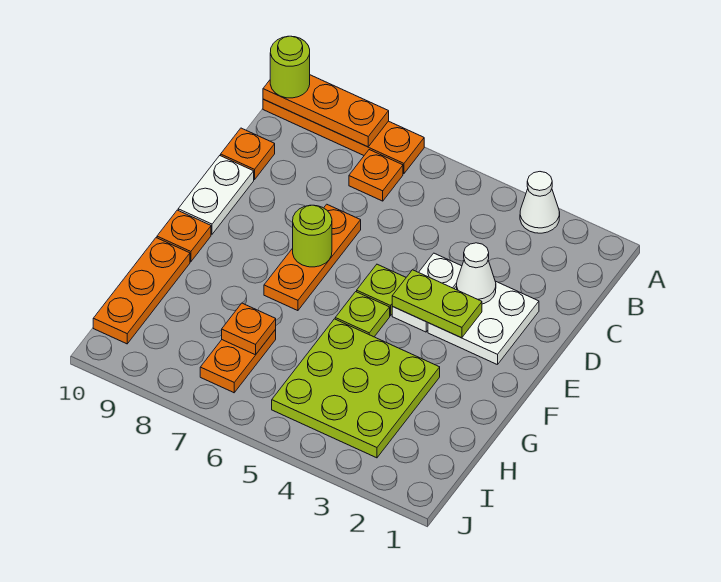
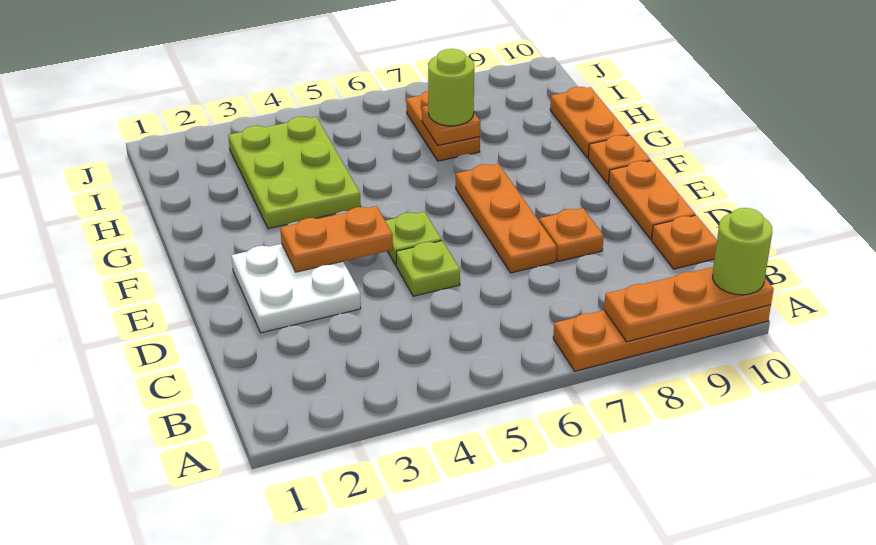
white 1x1 cone [520,172,560,233] -> none
orange 1x1 plate [349,150,403,201] -> orange 1x1 plate moved to [539,208,604,262]
white 1x1 cone [457,243,496,304] -> none
white 1x2 plate [392,253,462,332] -> none
white 1x2 plate [178,156,254,234] -> orange 1x2 plate [608,161,695,239]
lime 1x2 plate [392,270,482,338] -> orange 1x2 plate [280,206,393,272]
lime 1x1 round brick [293,205,332,267] -> lime 1x1 round brick moved to [428,49,474,126]
lime 1x1 plate [335,292,390,337] -> lime 1x1 plate moved to [396,241,460,296]
lime 3x3 plate [272,319,440,458] -> lime 2x3 plate [228,116,361,229]
orange 1x3 plate [93,238,190,344] -> orange 1x2 plate [550,87,629,158]

